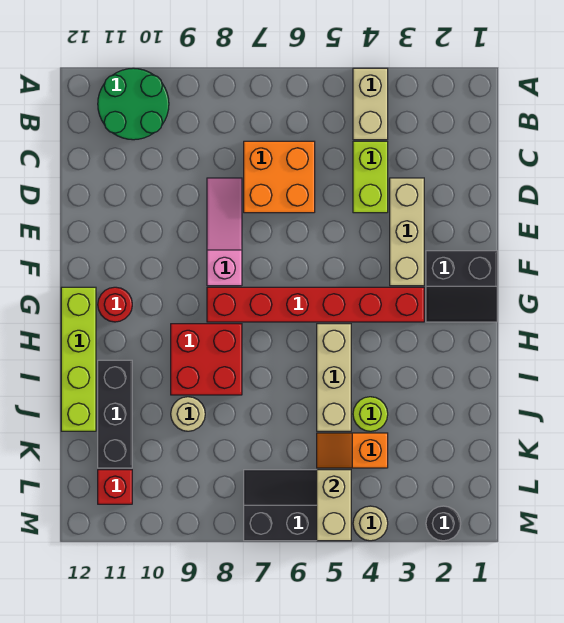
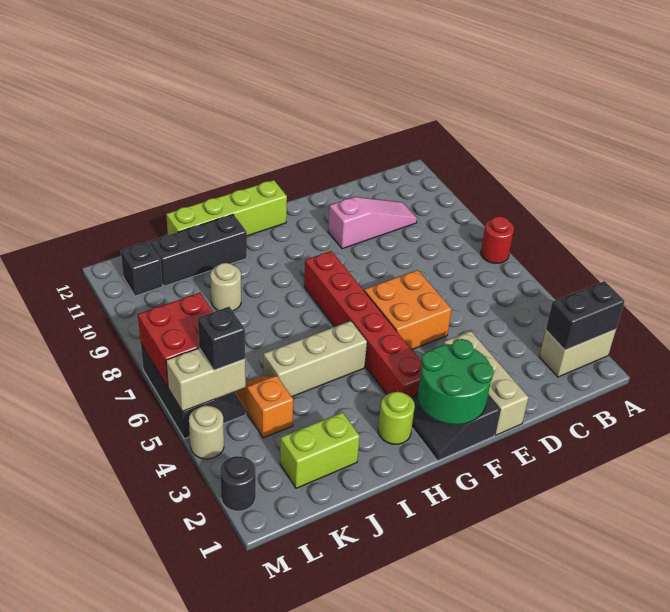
none -> black 1x2 brick [546,281,625,350]
tan 1x2 brick [353,68,388,140] -> tan 1x2 brick moved to [539,329,616,377]
green 2x2 round brick [98,68,169,140] -> green 2x2 round brick moved to [418,339,494,424]
lime 1x2 brick [353,141,388,213] -> lime 1x2 brick moved to [280,412,360,488]
orange 2x2 brick [244,141,315,213] -> orange 2x2 brick moved to [364,270,452,349]
tan 1x3 brick [390,178,424,286] -> tan 1x3 brick turned to [444,331,529,435]
pink 1x3 slope [207,178,242,286] -> pink 1x3 slope moved to [328,197,417,249]
red 1x1 round brick [98,287,132,322] -> red 1x1 round brick moved to [481,216,514,263]
red 2x2 brick [171,324,242,395] -> red 2x2 brick moved to [138,293,213,387]
lime 1x1 round brick [353,397,388,431] -> lime 1x1 round brick moved to [378,392,415,444]
none -> black 1x1 brick [198,307,245,370]
red 1x1 brick [98,470,132,504] -> black 1x1 brick [121,242,163,296]

